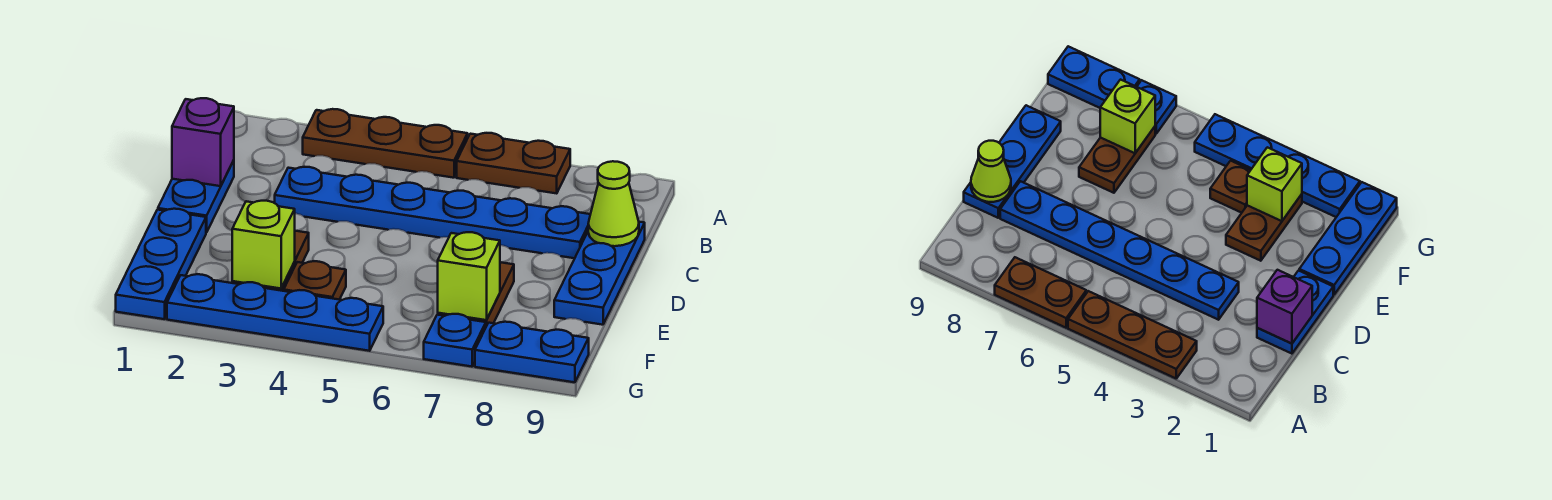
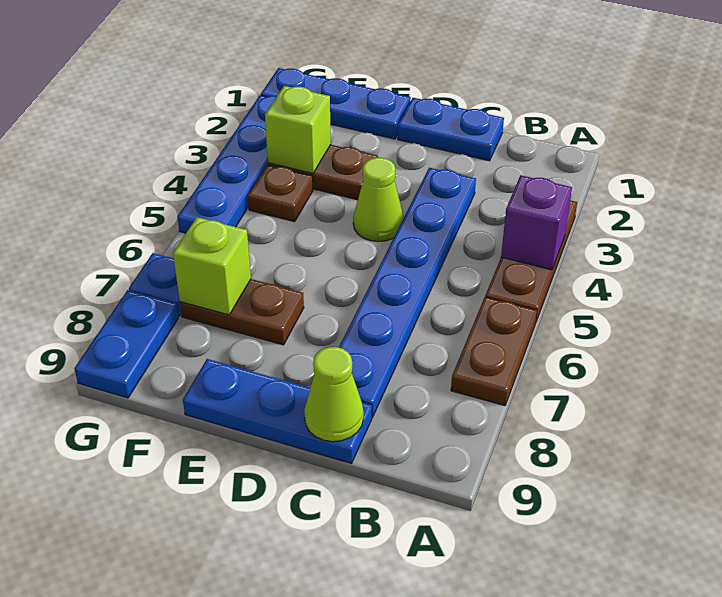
purple 1x1 brick [172,98,234,186] -> purple 1x1 brick moved to [501,175,572,270]
none -> lime 1x1 cone [353,158,404,242]

